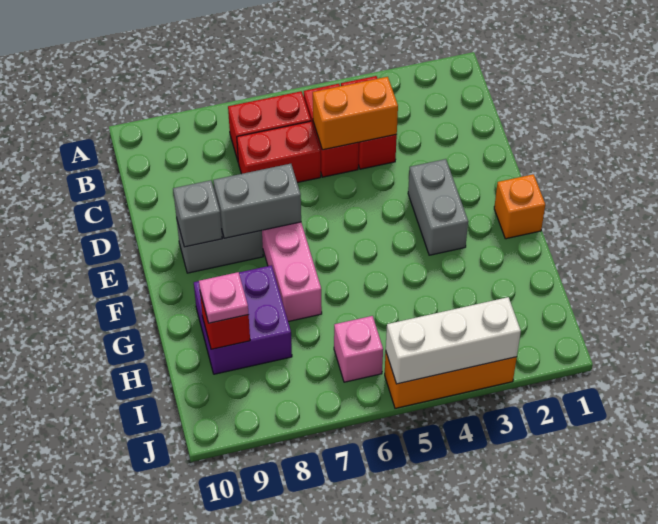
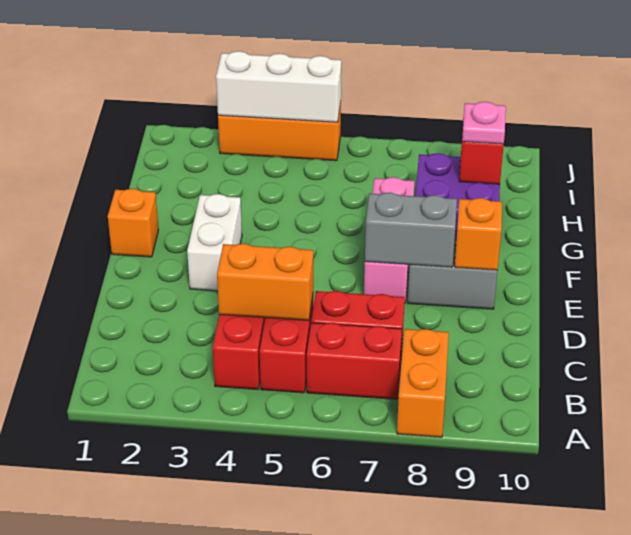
none -> orange 1x2 brick [397,329,449,437]
grey 1x2 brick [408,159,468,255] -> white 1x2 brick [187,194,242,291]
grey 1x1 brick [173,180,222,247] -> orange 1x1 brick [455,198,502,270]
pink 1x1 brick [334,316,383,382] -> none

